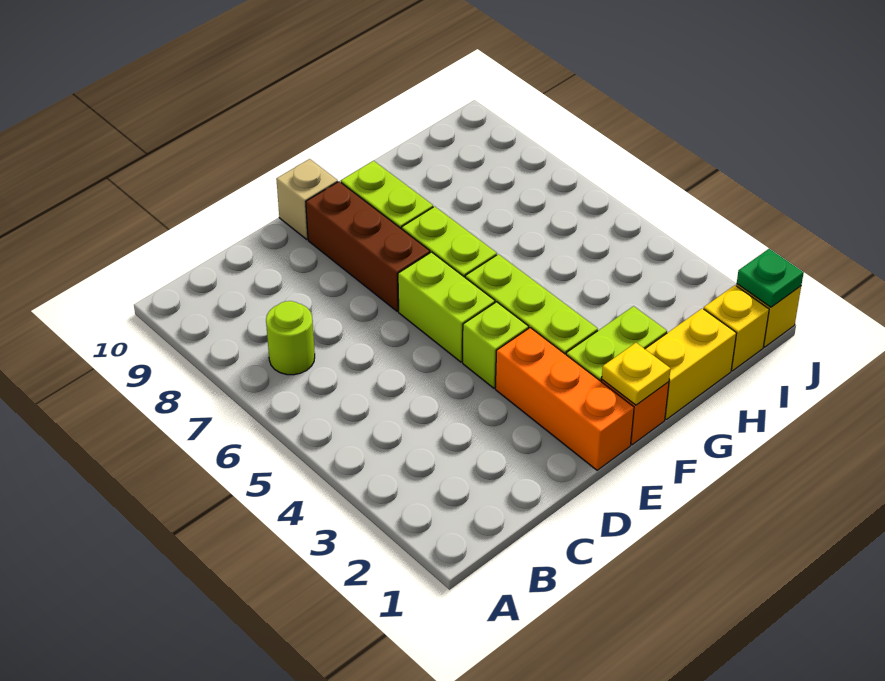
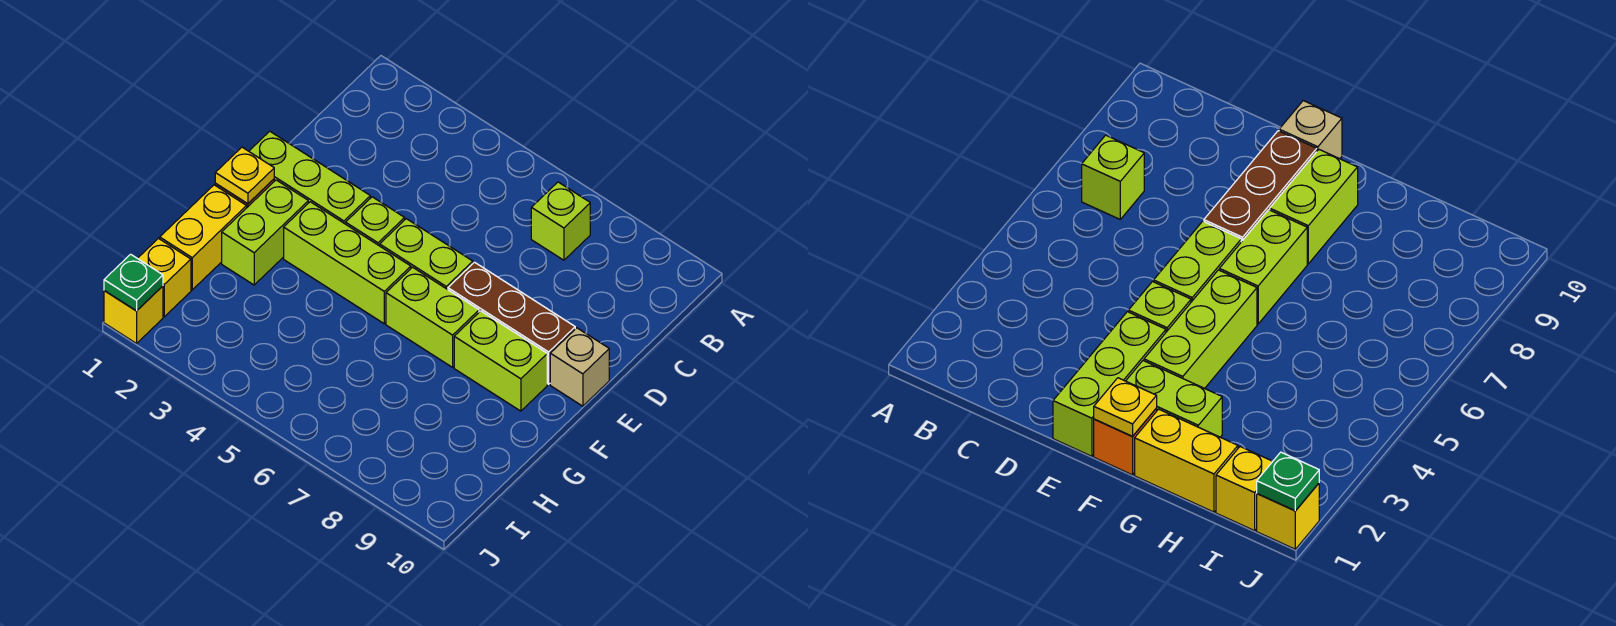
lime 1x1 round brick [266,301,315,375] -> lime 1x1 brick [531,182,590,260]
orange 1x3 brick [495,328,634,470] -> lime 1x3 brick [249,131,370,224]

